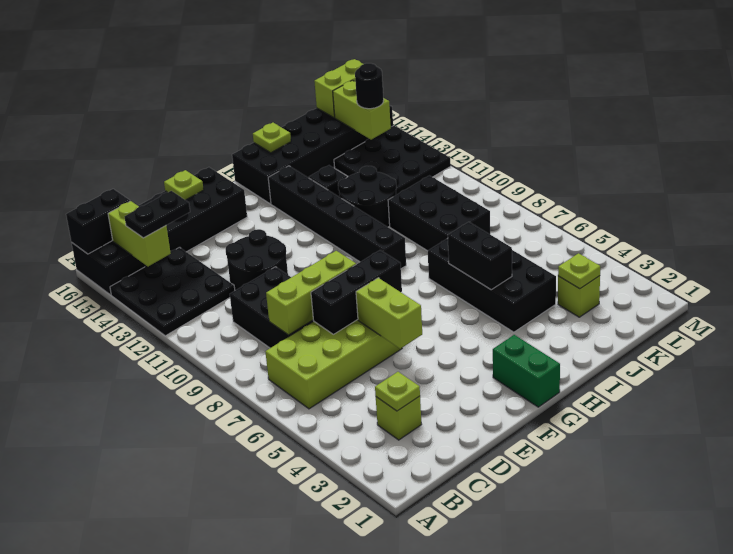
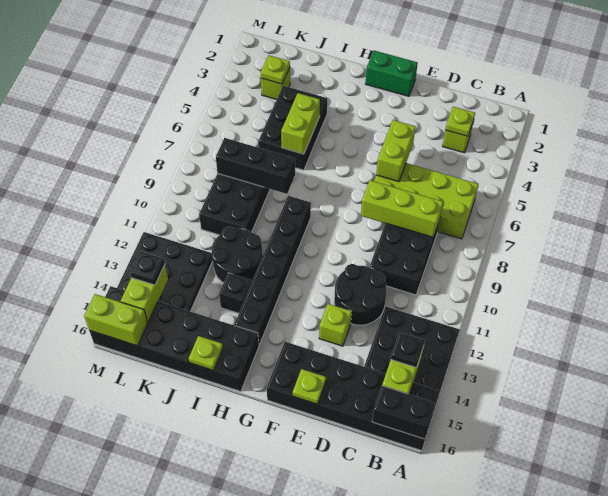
black 1x2 plate [125,191,190,238] -> black 1x1 plate [391,332,425,368]
black 1x3 brick [311,250,402,334] -> black 1x3 brick moved to [216,138,295,194]
none -> lime 1x1 brick [319,304,352,346]
green 1x2 brick [493,335,560,407] -> green 1x2 brick turned to [366,51,418,96]
black 2x4 brick [428,238,556,332] -> black 2x3 brick [258,86,327,170]
black 1x2 brick [448,222,512,290] -> lime 1x2 brick [281,93,320,154]
black 1x1 round brick [355,63,384,109] -> black 1x1 plate [130,251,165,285]

